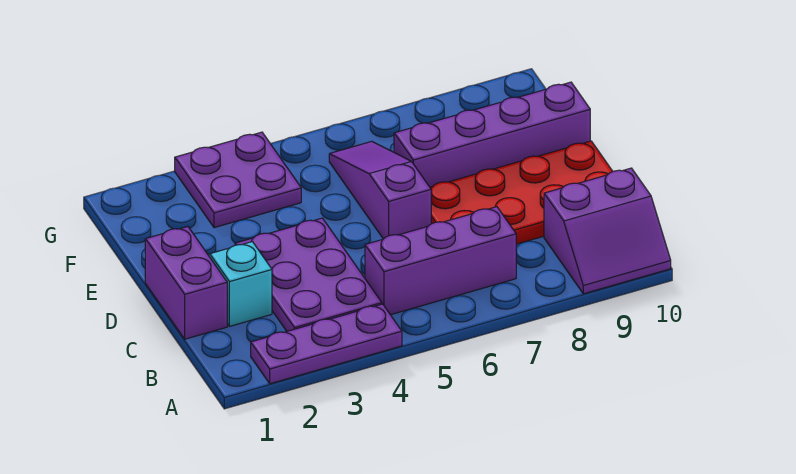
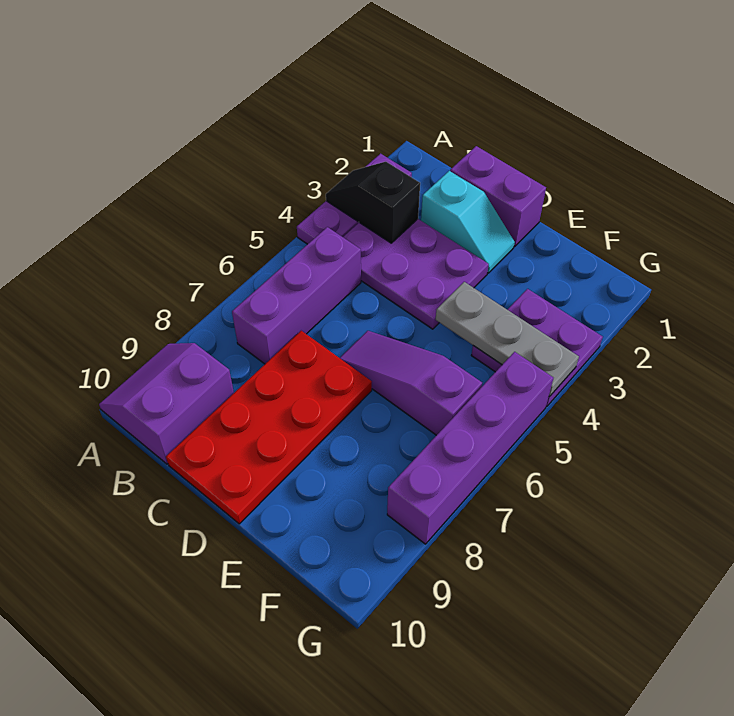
none -> black 1x2 slope [326,162,420,243]
purple 1x3 slope [329,141,431,239] -> purple 1x3 slope turned to [340,331,482,435]
none -> grey 1x3 plate [436,282,579,397]
purple 1x4 brick [394,82,590,187] -> purple 1x4 brick moved to [387,352,553,544]

